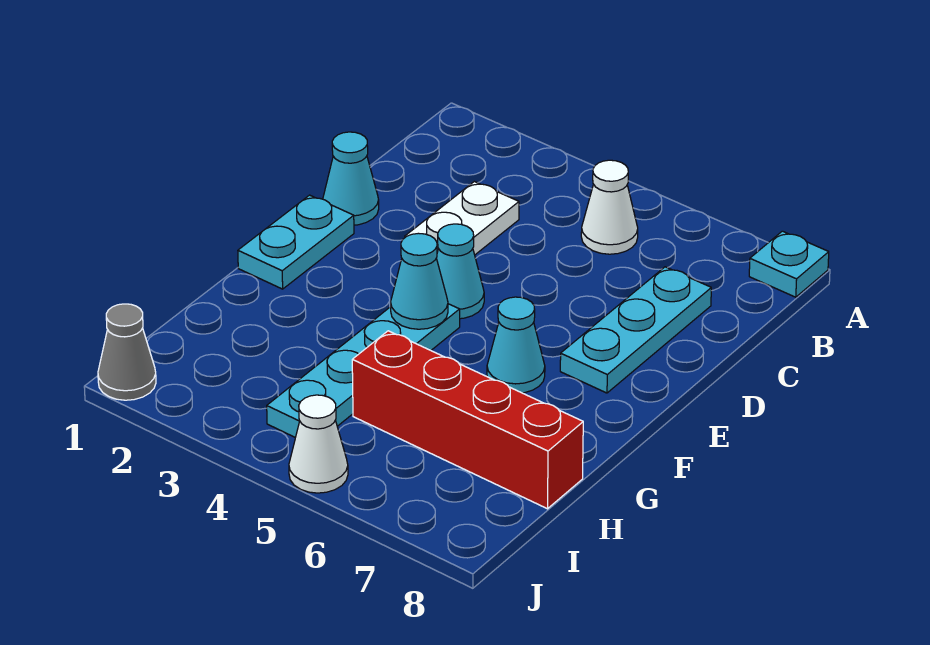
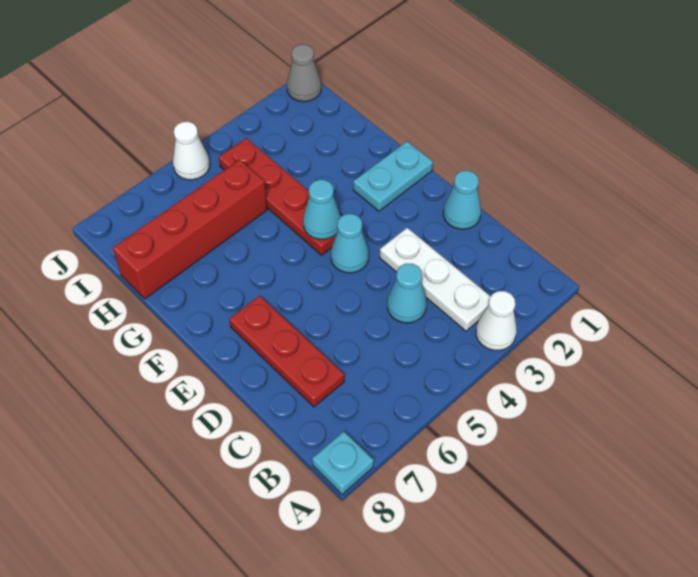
white 1x1 cone [581,160,638,254] -> white 1x1 cone moved to [476,291,517,350]
white 1x2 plate [405,182,519,255] -> white 1x3 plate [380,228,491,331]
cyan 1x3 plate [560,267,711,393] -> red 1x3 plate [229,296,344,407]
cyan 1x2 plate [238,195,354,289] -> cyan 1x2 plate turned to [353,141,433,211]
cyan 1x4 plate [267,304,460,438] -> red 1x4 plate [219,138,336,255]
cyan 1x1 cone [487,297,545,393] -> cyan 1x1 cone moved to [387,263,427,323]

